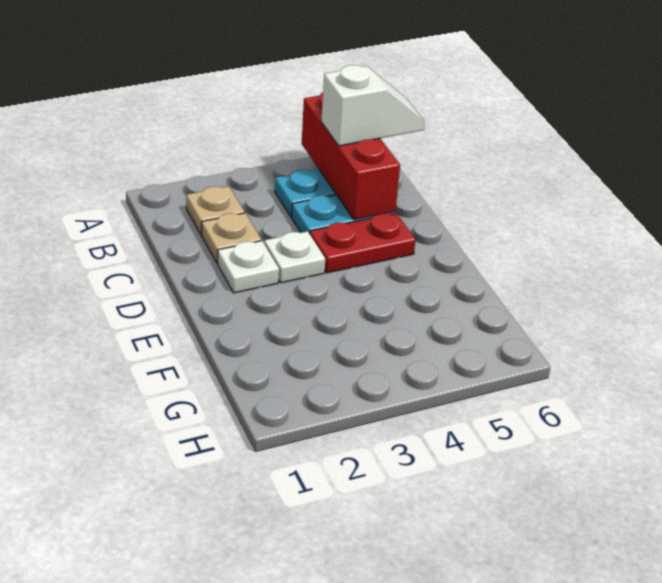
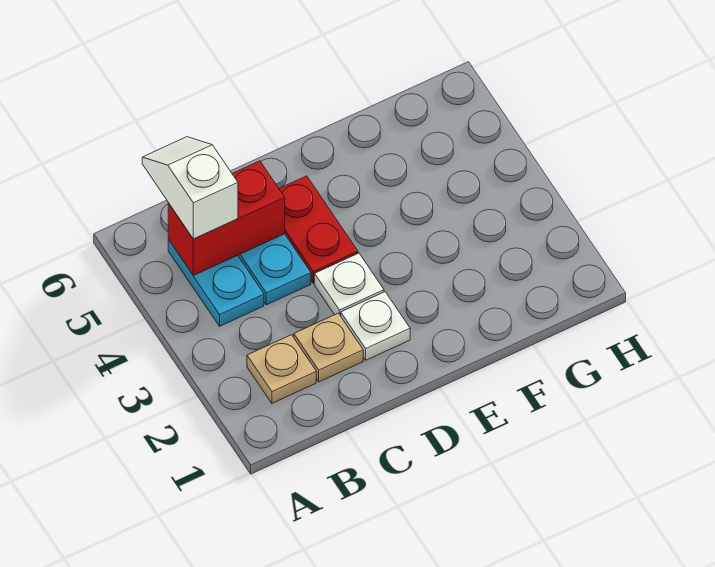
red 1x3 brick [302,92,400,220] -> red 1x2 brick [168,161,285,276]

